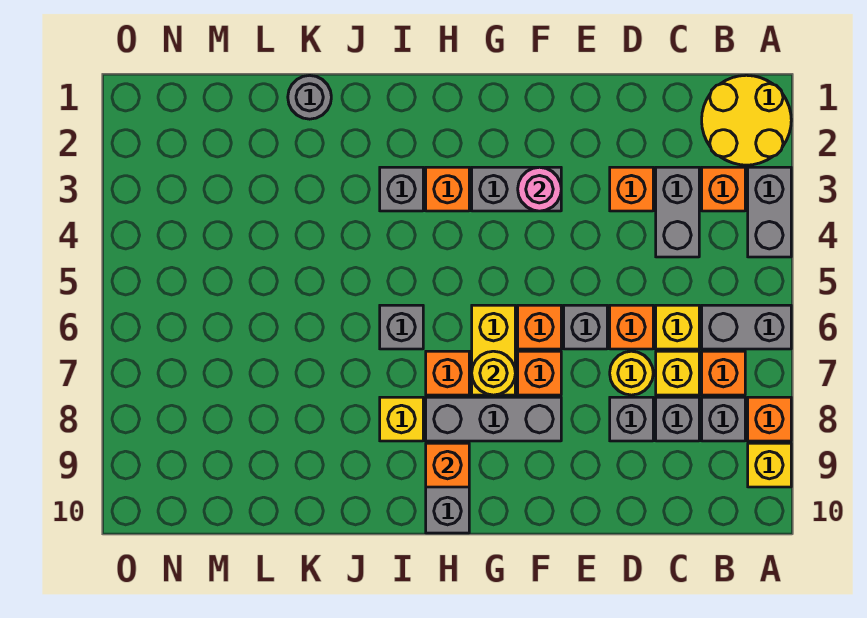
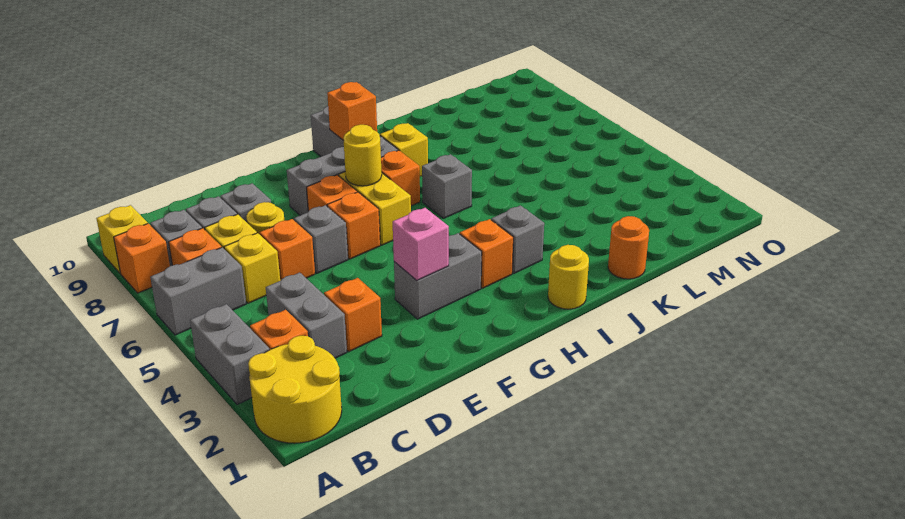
pink 1x1 round brick [518,167,561,211] -> pink 1x1 brick [393,208,449,280]
none -> yellow 1x1 round brick [548,245,589,309]
grey 1x1 round brick [288,75,331,119] -> orange 1x1 round brick [608,216,649,279]

